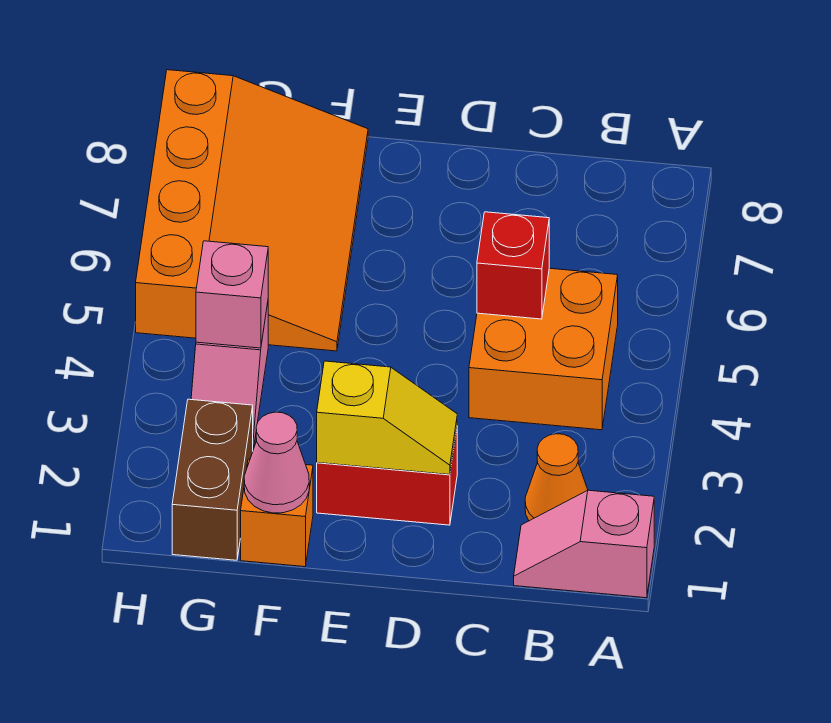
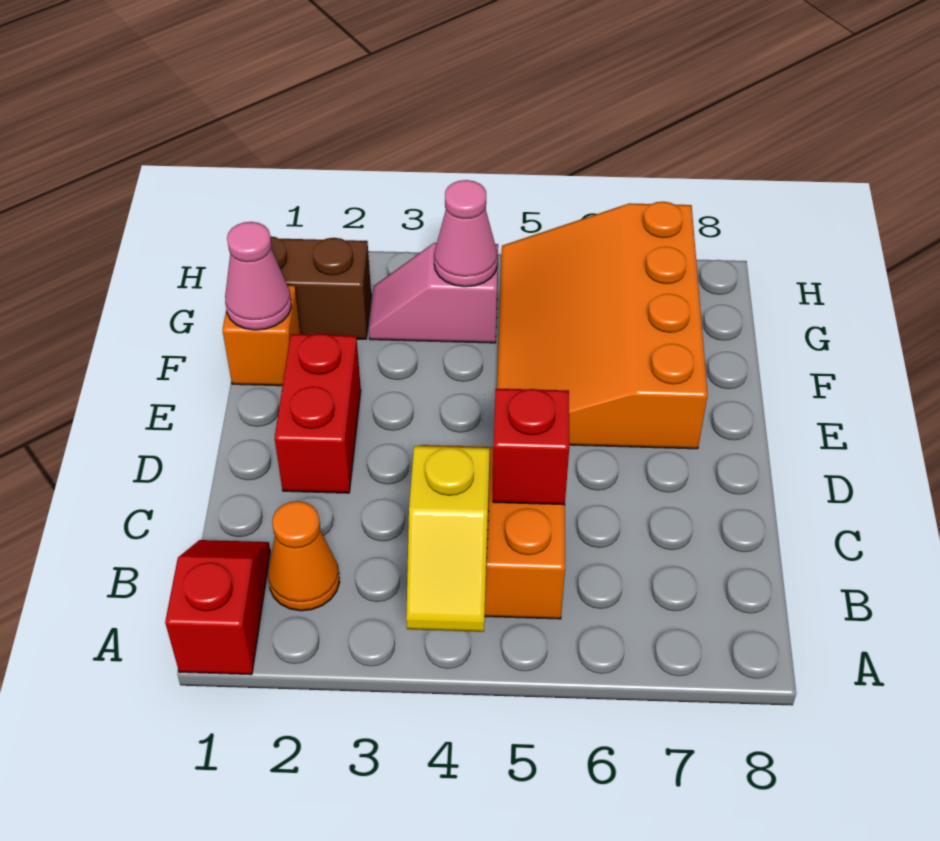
pink 1x2 slope [514,490,654,598] -> red 1x2 slope [165,540,270,675]
yellow 1x2 slope [317,361,457,475] -> yellow 1x2 slope moved to [406,446,490,632]
orange 3x4 slope [136,70,368,351] -> orange 3x4 slope turned to [497,202,708,449]
pink 1x1 brick [196,241,268,348] -> pink 1x1 cone [434,180,498,287]

